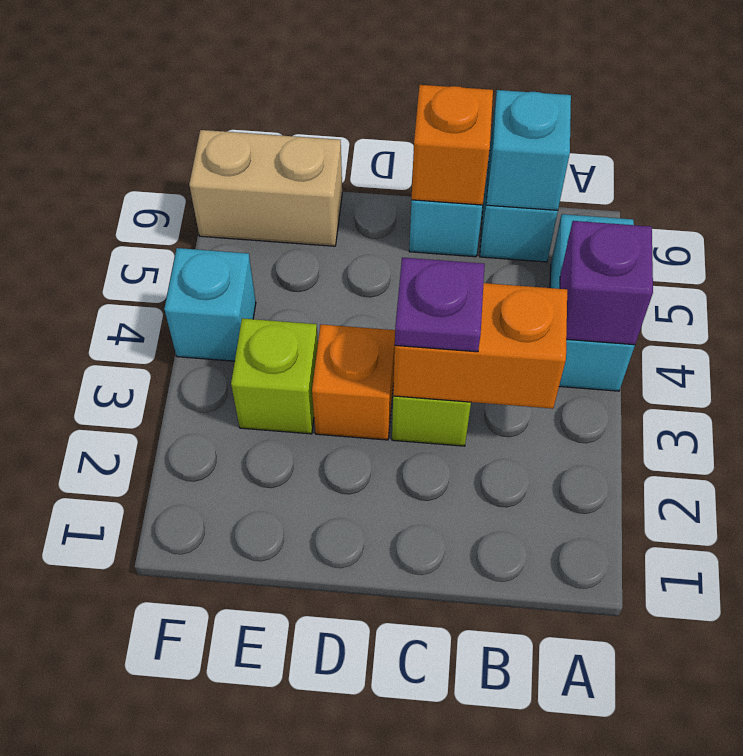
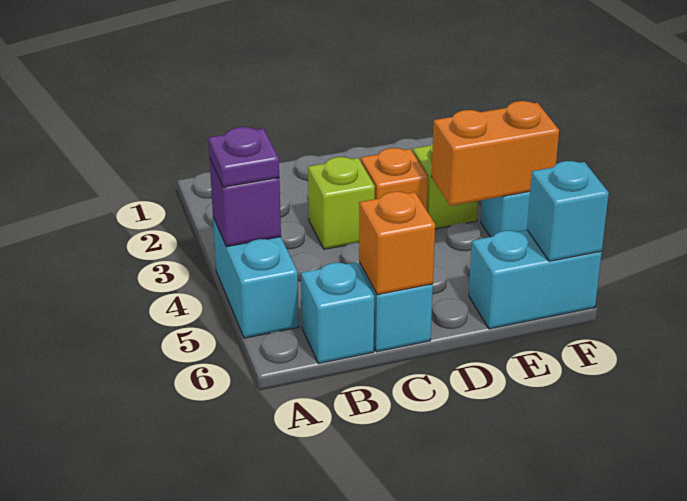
orange 1x2 brick [393,283,567,409] -> orange 1x2 brick moved to [432,101,559,206]
cyan 1x1 brick [486,90,571,210] -> cyan 1x1 brick moved to [527,161,609,261]
purple 1x1 plate [395,257,485,352] -> purple 1x1 plate moved to [208,127,279,187]
tan 1x2 brick [189,130,342,246] -> cyan 1x2 brick [469,230,602,329]

